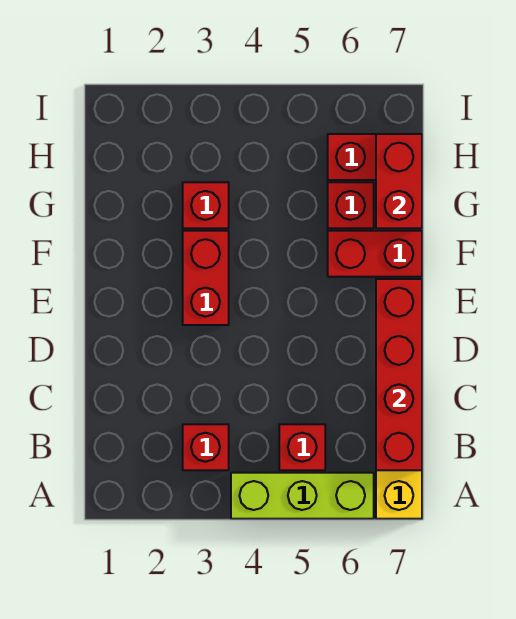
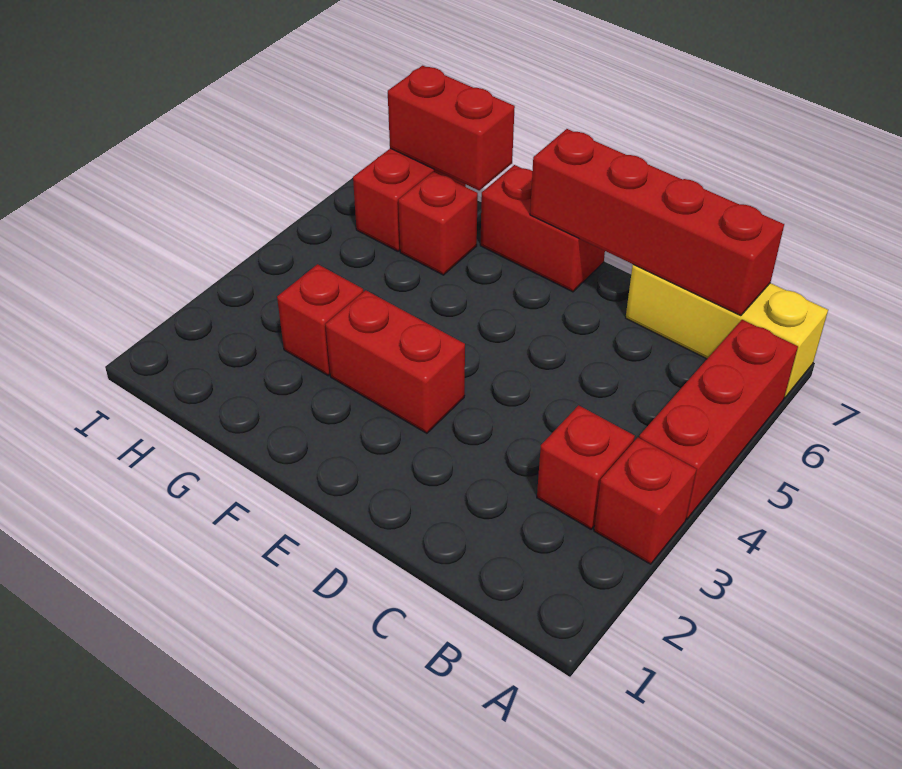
lime 1x3 brick [231,473,374,519] -> red 1x3 brick [639,320,798,519]
red 1x1 brick [279,424,325,470] -> red 1x1 brick moved to [594,438,696,564]
red 1x2 brick [328,231,422,277] -> red 1x2 brick turned to [480,165,605,292]

